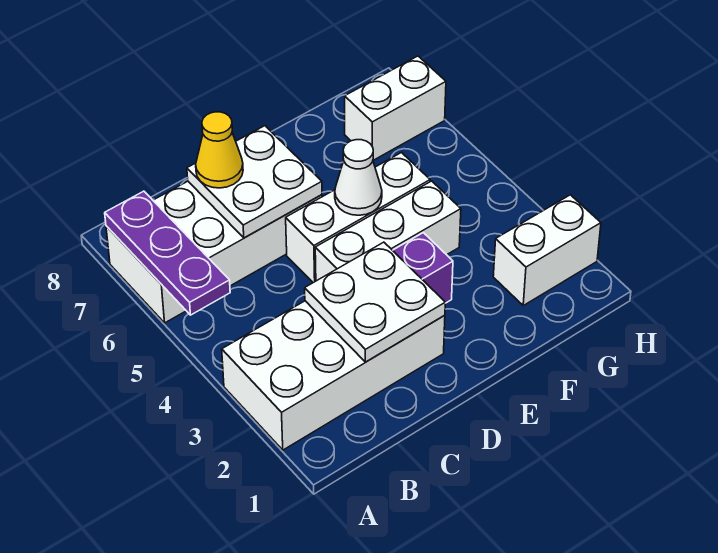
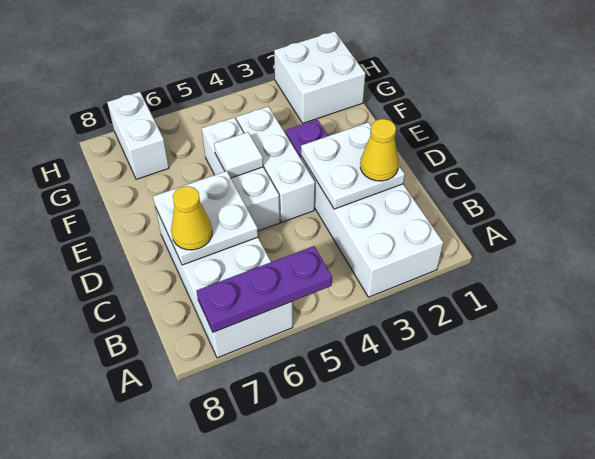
none -> yellow 1x1 cone [360,119,399,181]
white 1x1 cone [335,140,382,215] -> white 1x1 tile [214,132,263,178]
white 1x2 brick [493,195,601,305] -> white 2x2 brick [274,31,366,123]

